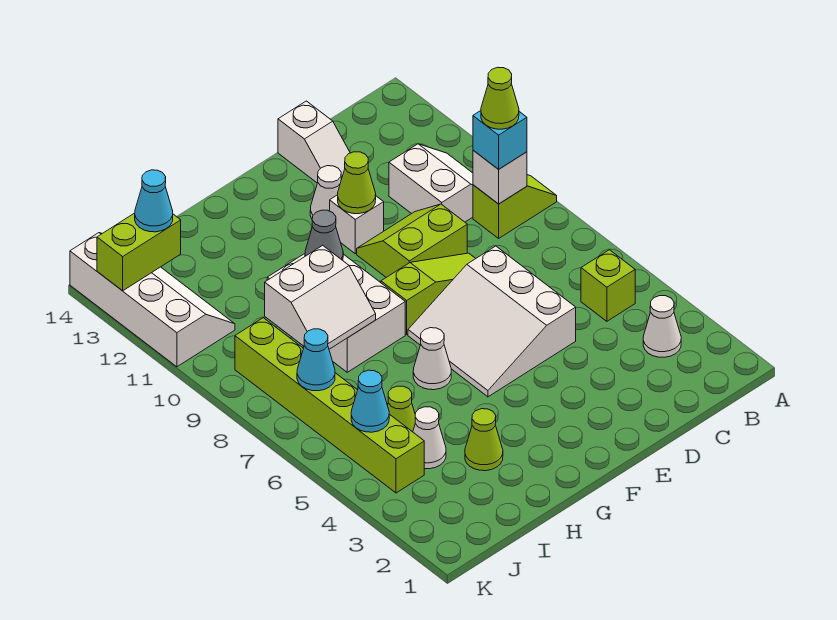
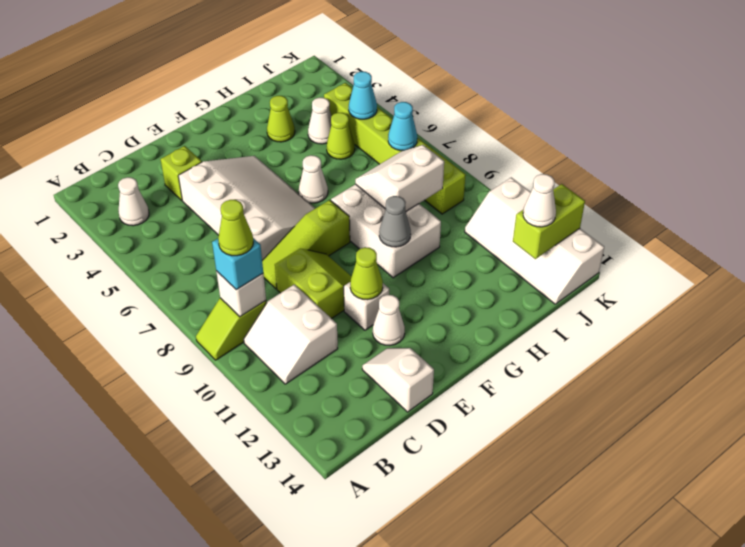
lime 1x1 brick [581,250,635,321] -> lime 1x1 brick moved to [160,146,202,200]
white 3x3 slope [408,246,576,397] -> white 3x4 slope [178,156,315,260]
lime 2x2 slope [357,204,467,277] -> lime 2x2 slope turned to [275,248,352,319]
cyan 1x1 cone [135,170,173,232] -> white 1x1 cone [523,174,556,227]

